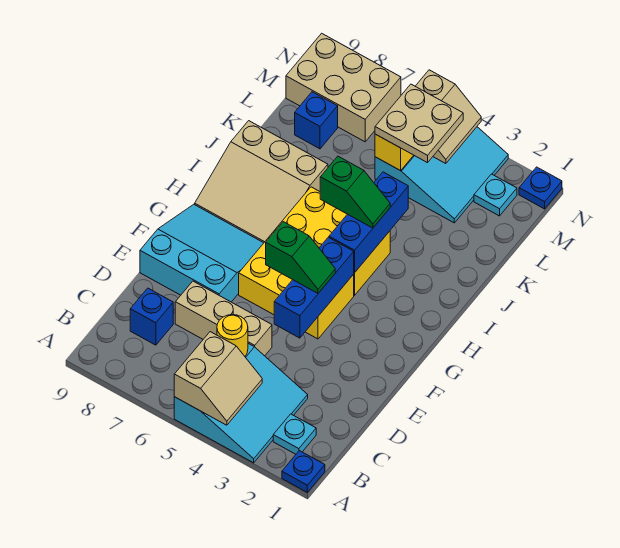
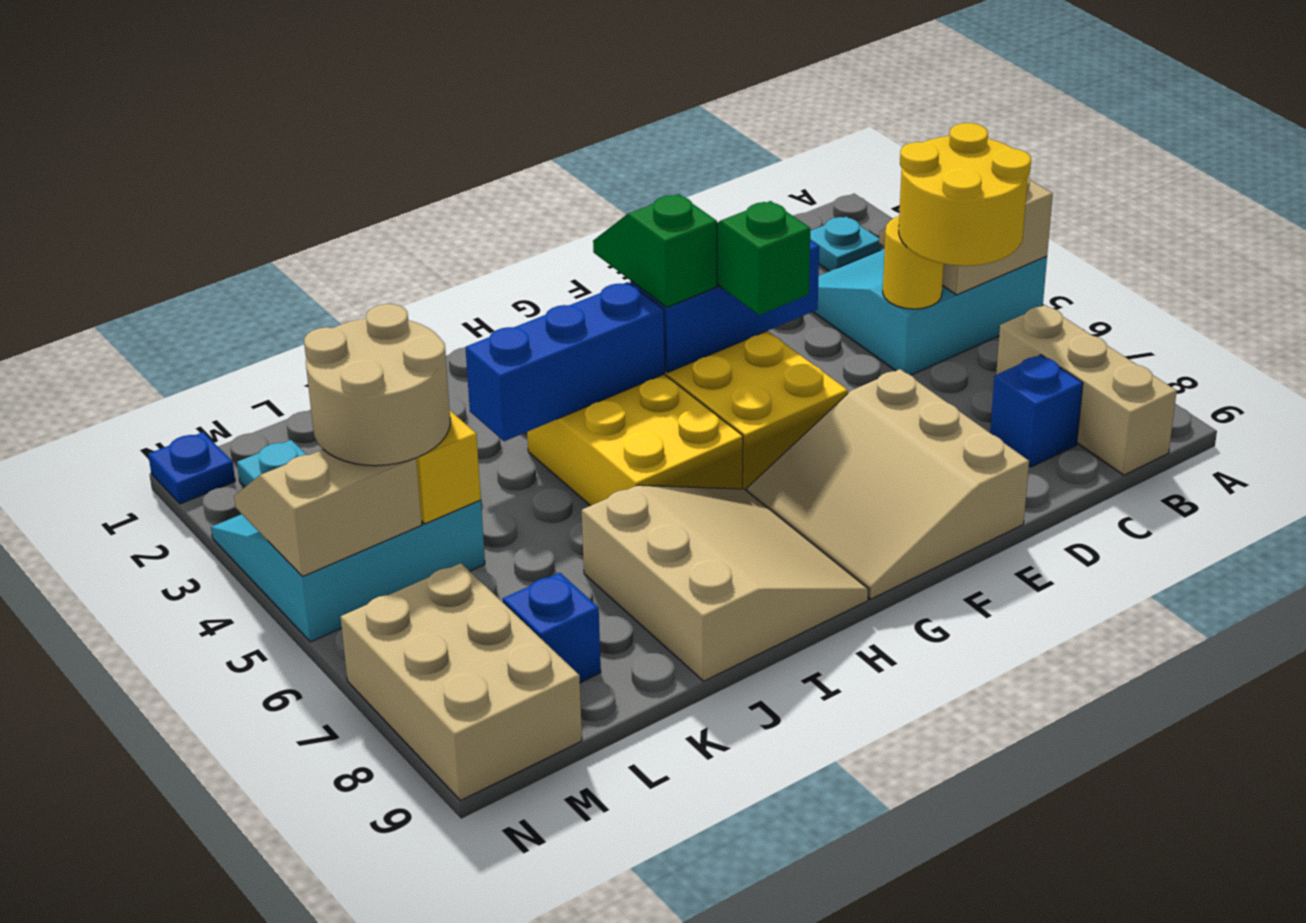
blue 1x1 plate [282,451,325,492] -> none
none -> yellow 2x2 round brick [899,123,1031,266]
tan 1x3 brick [175,281,272,356] -> tan 1x3 brick moved to [996,305,1177,475]
cyan 3x3 slope [140,204,263,302] -> tan 3x3 slope [747,369,1029,599]
green 1x2 slope [320,156,390,228] -> green 1x2 slope moved to [593,194,717,307]
tan 2x2 plate [375,84,463,163] -> tan 2x2 round brick [304,304,450,466]

